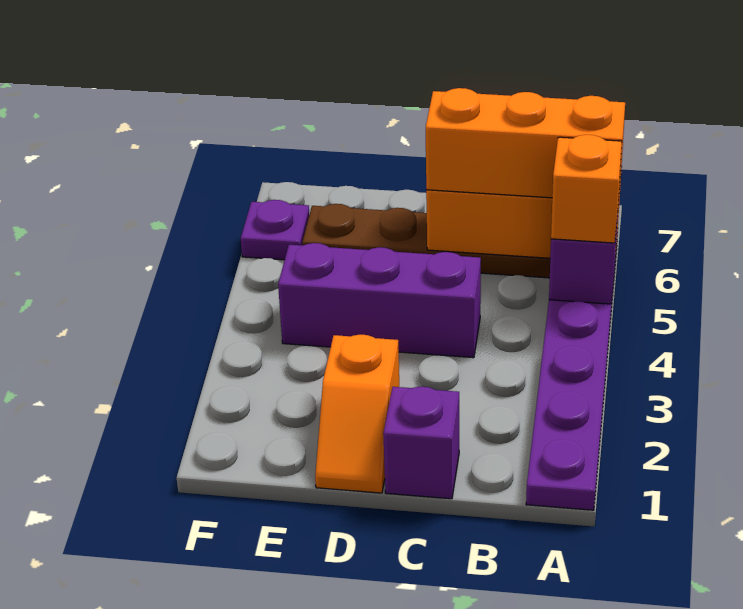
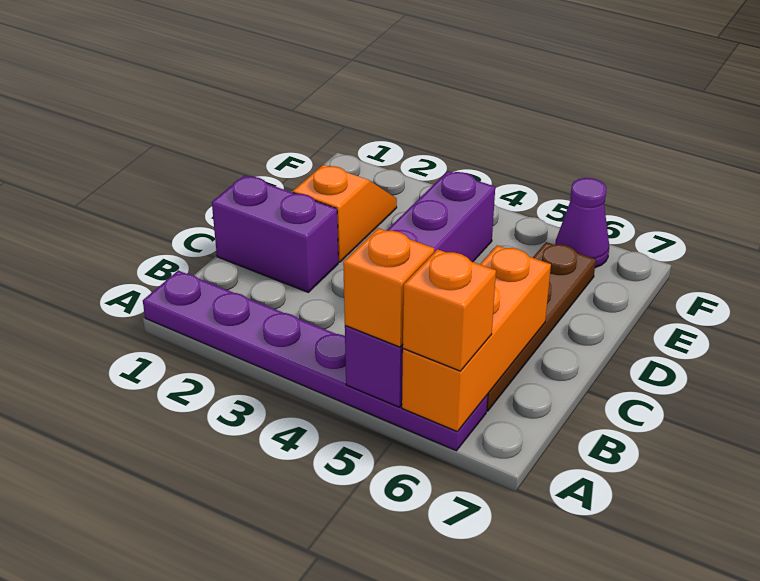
orange 1x3 brick [426,88,625,198] -> orange 1x1 brick [403,249,496,371]
purple 1x1 brick [383,387,459,499] -> purple 1x2 brick [212,176,338,292]
orange 1x2 slope [315,335,399,493] -> orange 1x2 slope turned to [293,165,397,262]
purple 1x1 plate [241,200,309,260] -> purple 1x1 cone [555,178,609,268]

